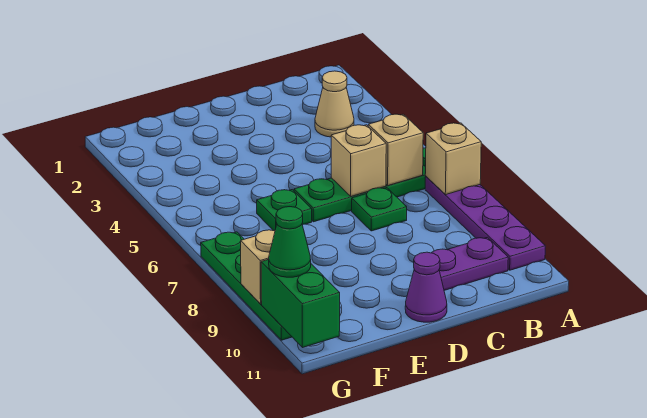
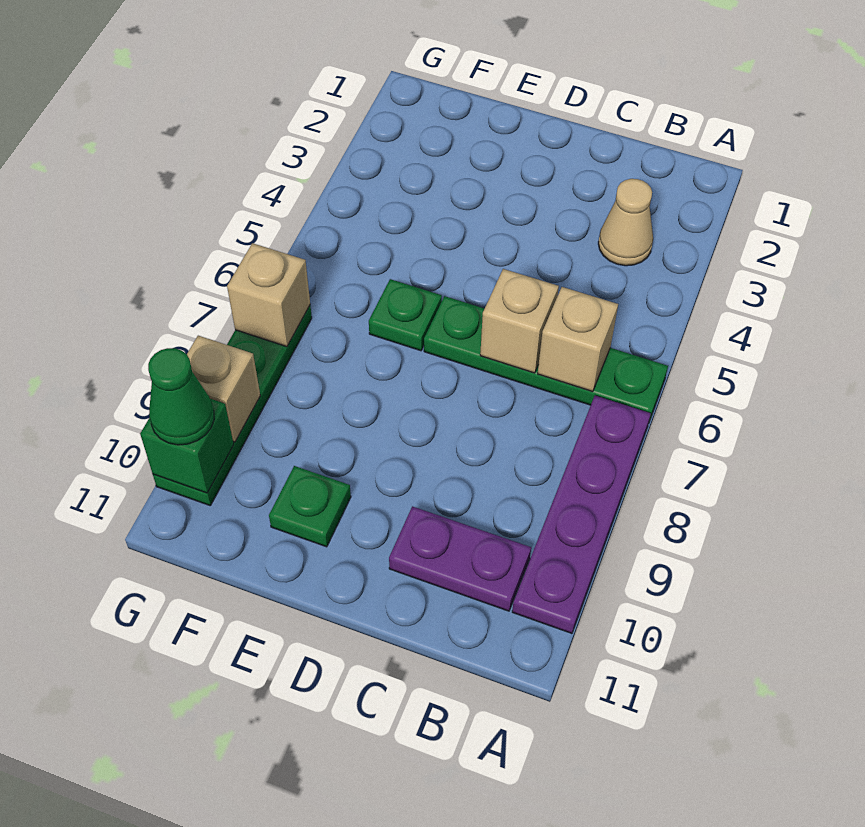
tan 1x1 brick [425,123,481,195] -> tan 1x1 brick moved to [227,243,310,347]
green 1x1 plate [352,188,407,231] -> green 1x1 plate moved to [269,466,351,547]
purple 1x1 cone [405,252,447,322] -> none
green 1x2 brick [261,259,340,348] -> green 1x1 brick [140,399,234,493]

